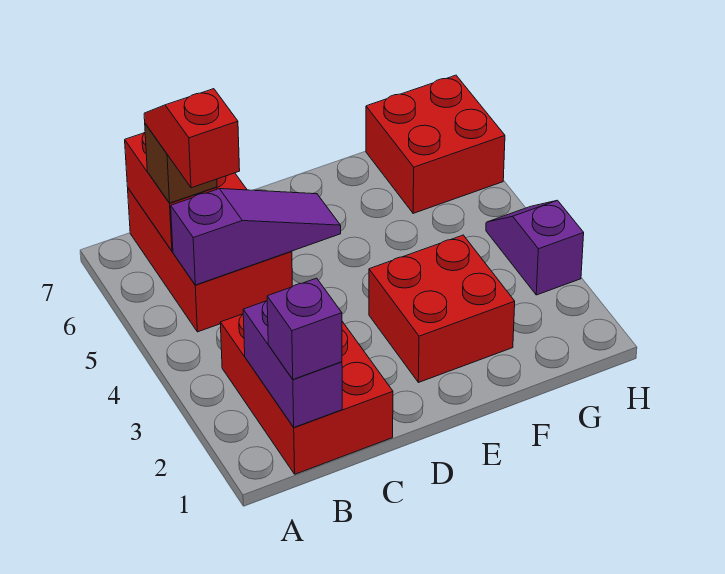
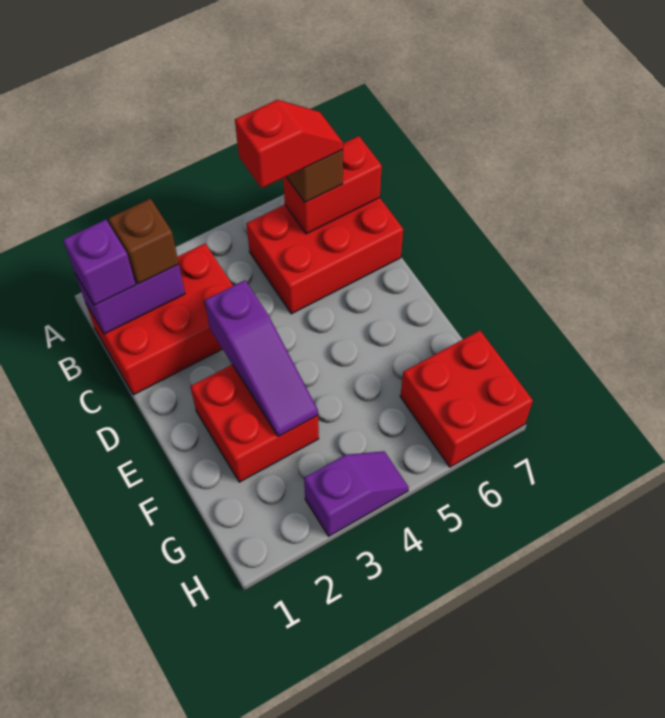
none -> brown 1x1 brick [108,199,179,284]
purple 1x3 slope [171,189,341,285] -> purple 1x3 slope moved to [205,280,318,437]

